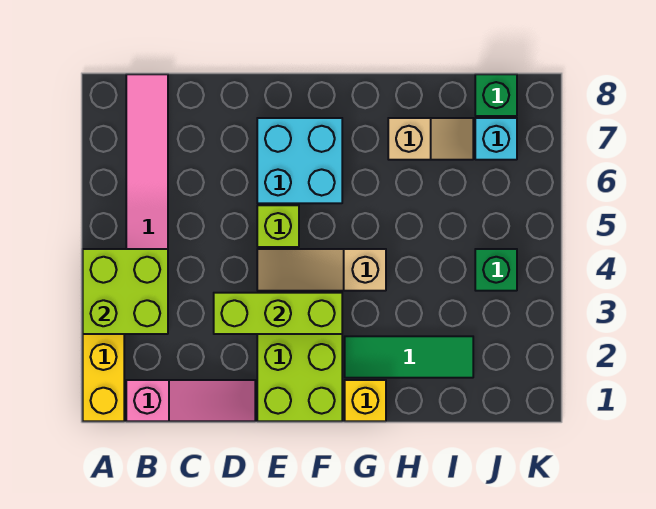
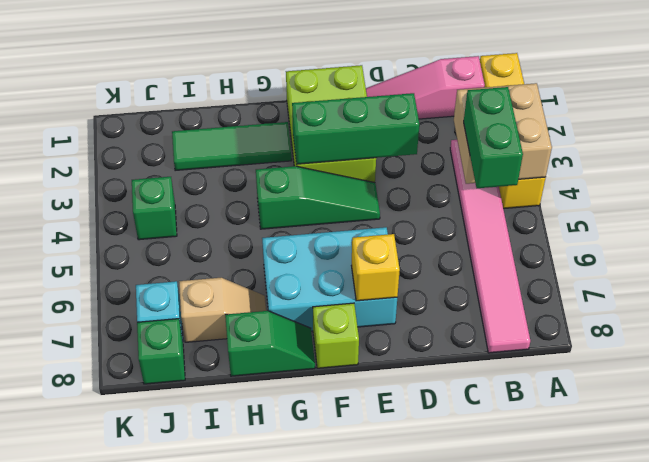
lime 2x2 brick [83,249,168,334] -> tan 2x2 brick [454,83,552,184]
none -> green 1x2 brick [464,87,523,188]
lime 1x3 brick [214,293,342,334] -> green 1x3 brick [292,93,419,164]
tan 1x3 slope [257,249,386,291] -> green 1x3 slope [256,166,380,229]
lime 1x1 brick [257,205,299,247] -> lime 1x1 brick moved to [313,303,359,368]
cyan 2x2 brick [257,118,342,203] -> cyan 2x3 brick [262,227,397,331]
yellow 1x1 brick [345,380,386,421] -> yellow 1x1 brick moved to [351,234,400,301]
none -> green 1x2 slope [225,311,315,376]
tan 1x2 slope [388,118,473,160] -> tan 1x2 slope turned to [179,278,266,342]

